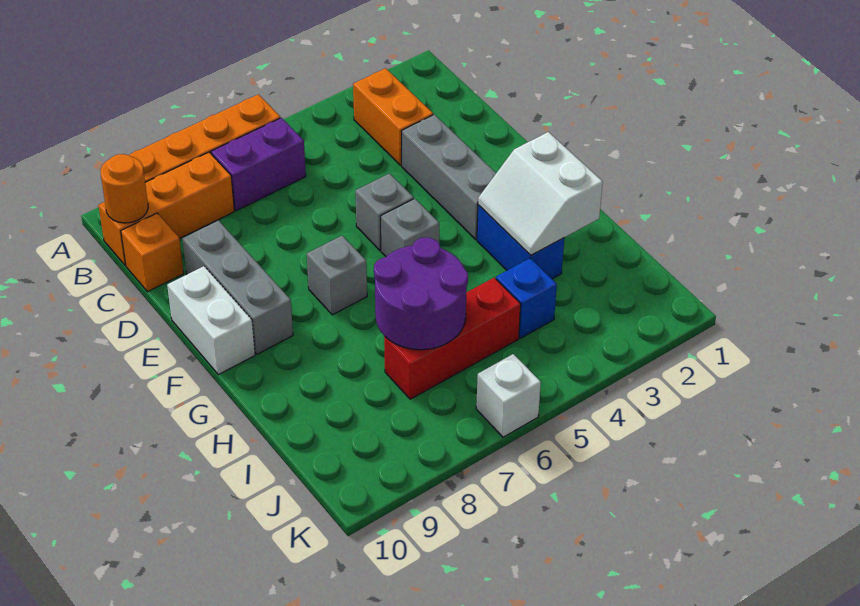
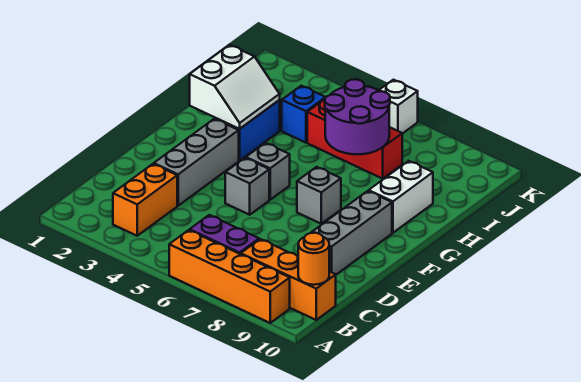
orange 1x1 brick [121,213,184,292] -> none
white 1x2 brick [167,266,255,375] -> white 1x2 brick moved to [369,161,433,233]

